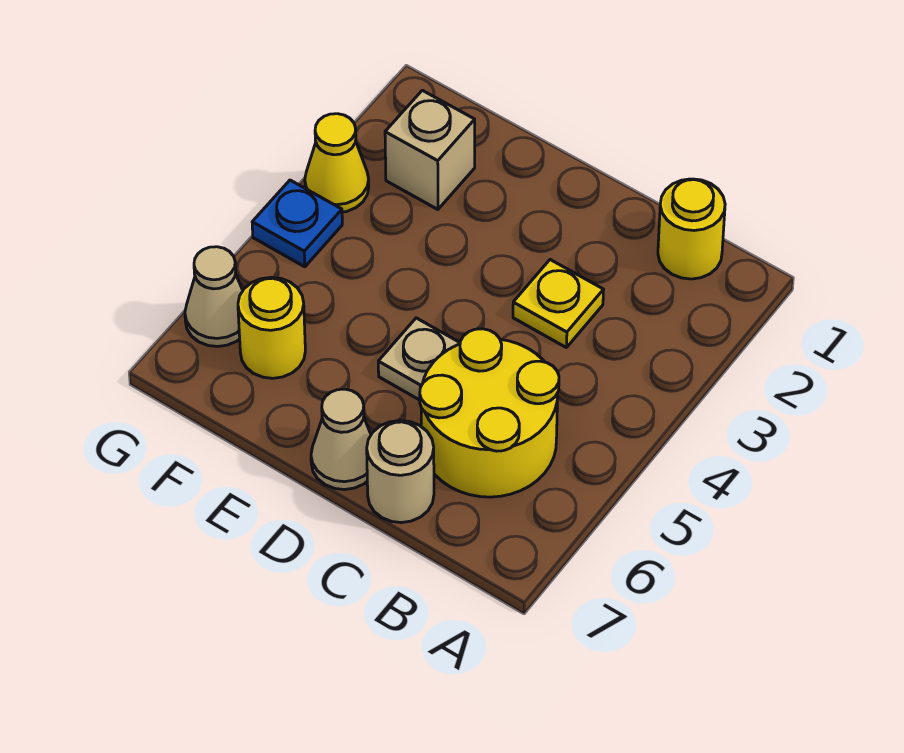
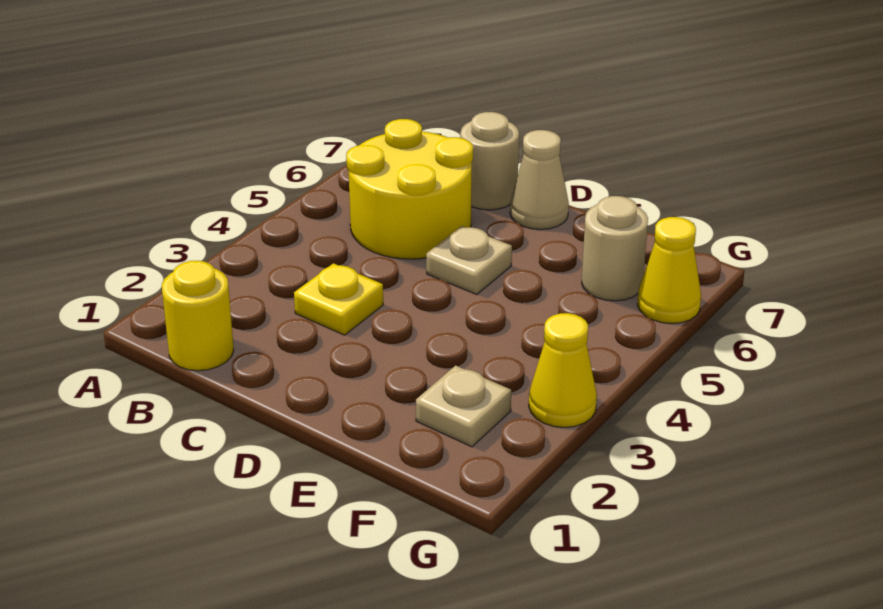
tan 1x1 brick [385,90,475,209] -> tan 1x1 plate [416,365,511,447]
yellow 1x1 round brick [238,277,305,378] -> tan 1x1 round brick [582,196,648,301]
blue 1x1 plate [252,180,342,267] -> none
tan 1x1 cone [185,247,243,347] -> yellow 1x1 cone [637,217,701,323]

